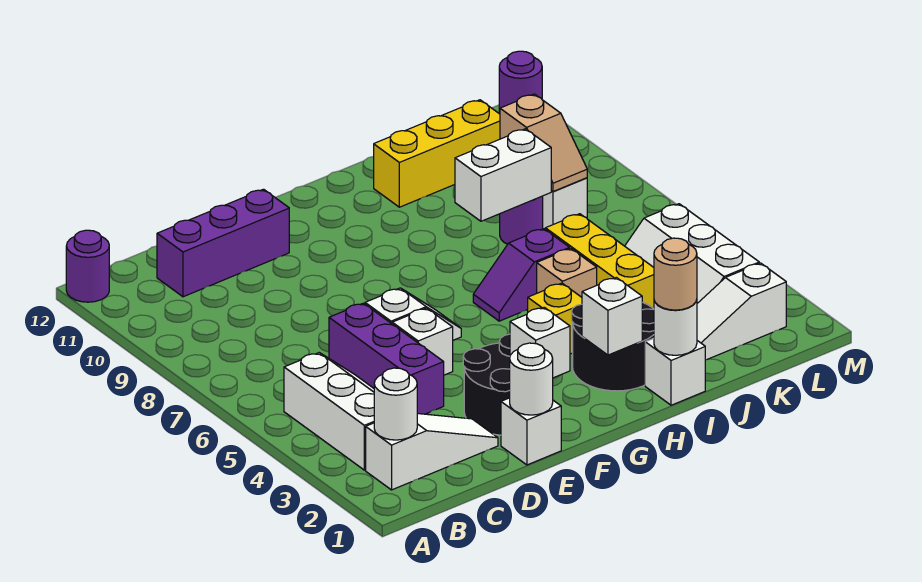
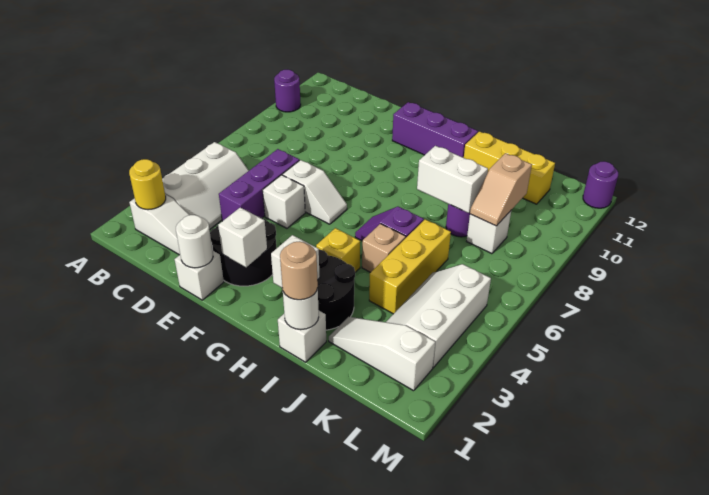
purple 1x1 round brick [66,230,109,302] -> purple 1x1 round brick moved to [274,70,301,112]
white 1x1 round brick [374,368,417,440] -> yellow 1x1 round brick [129,159,166,210]
purple 1x3 brick [157,189,289,297] -> purple 1x3 brick moved to [392,102,478,158]

